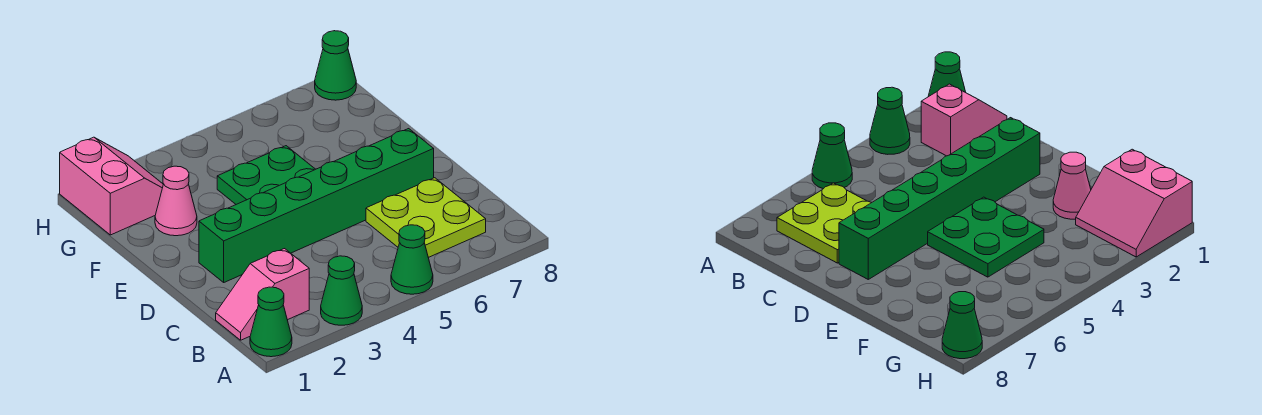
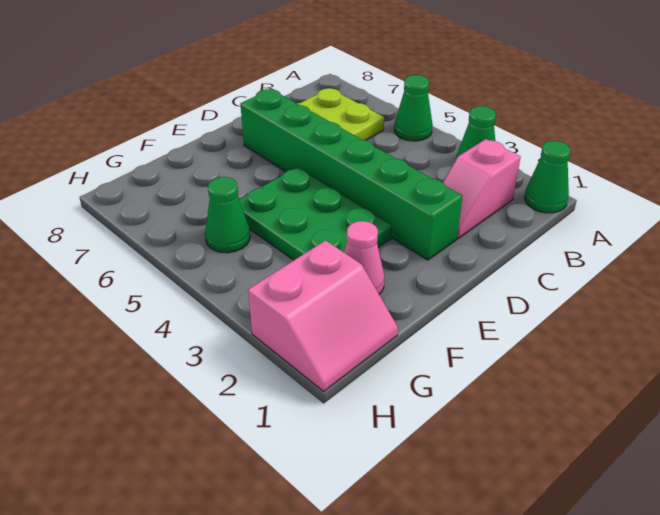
pink 1x2 slope [216,249,309,340] -> pink 1x2 slope turned to [442,139,521,238]
green 2x2 plate [217,146,315,204] -> green 2x3 plate [239,167,392,260]
pink 2x2 slope [60,137,163,235] -> pink 2x2 slope turned to [248,241,398,391]
green 1x1 cone [315,31,356,100] -> green 1x1 cone moved to [205,177,250,253]

